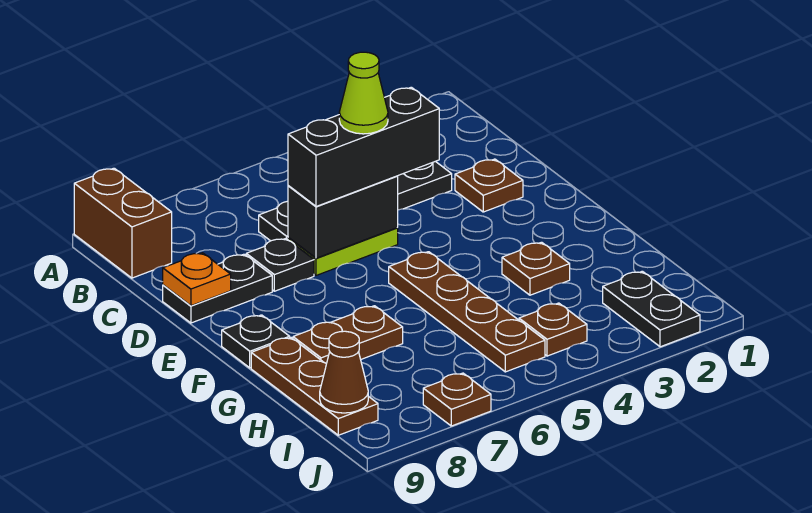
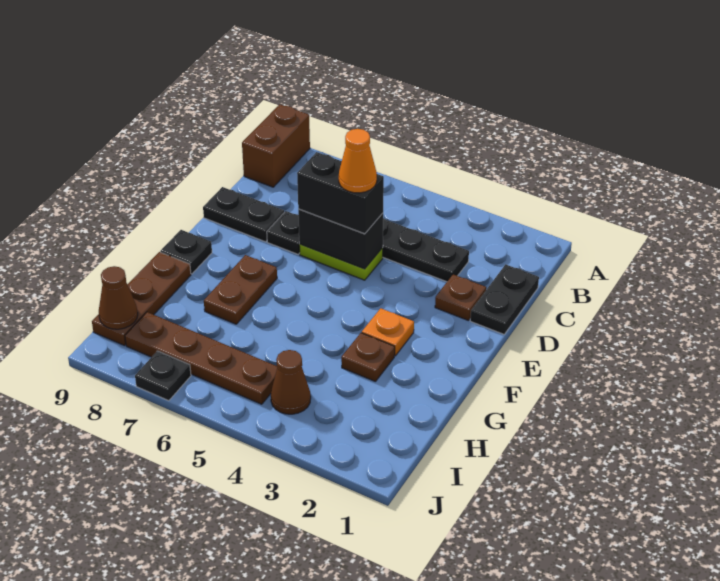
black 1x3 brick [288,87,439,207] -> black 1x2 brick [297,152,384,234]
lime 1x1 cone [339,52,388,134] -> orange 1x1 cone [339,129,377,193]
orange 1x1 plate [163,253,231,306] -> orange 1x1 plate moved to [362,308,414,356]
brown 1x4 plate [389,252,545,372] -> brown 1x4 plate turned to [125,312,277,404]
brown 1x2 plate [293,306,403,364] -> brown 1x2 plate turned to [204,255,277,324]
black 1x2 plate [603,271,700,347] -> black 1x2 plate moved to [470,264,539,334]
brown 1x1 plate [519,303,587,356] -> brown 1x1 cone [271,350,311,414]
brown 1x1 plate [423,373,491,426] -> black 1x1 plate [135,351,191,401]

